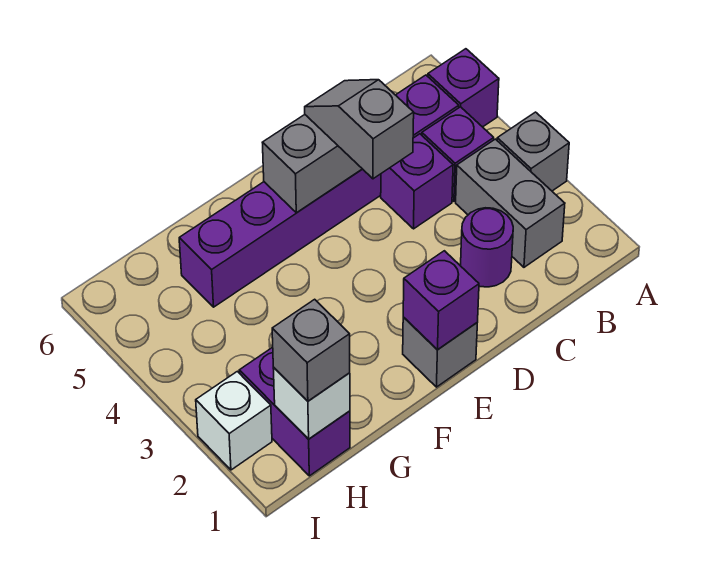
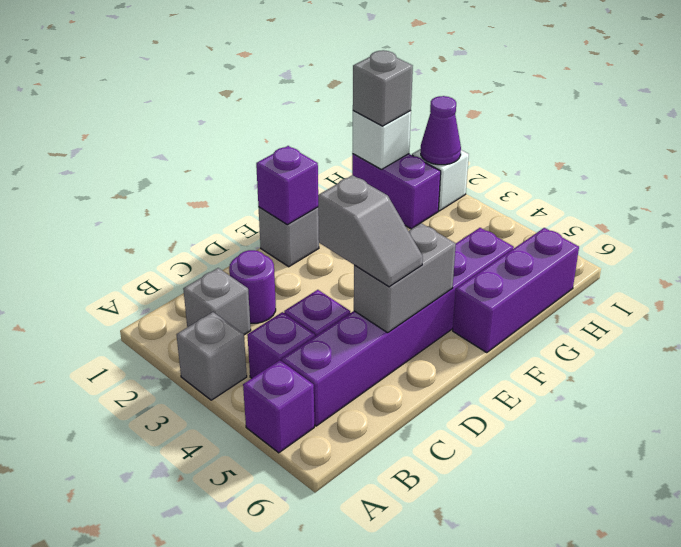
grey 1x2 brick [456,139,565,267] -> grey 1x1 brick [183,268,251,335]
none -> purple 1x3 brick [453,228,579,352]
none -> purple 1x1 cone [421,96,461,165]

